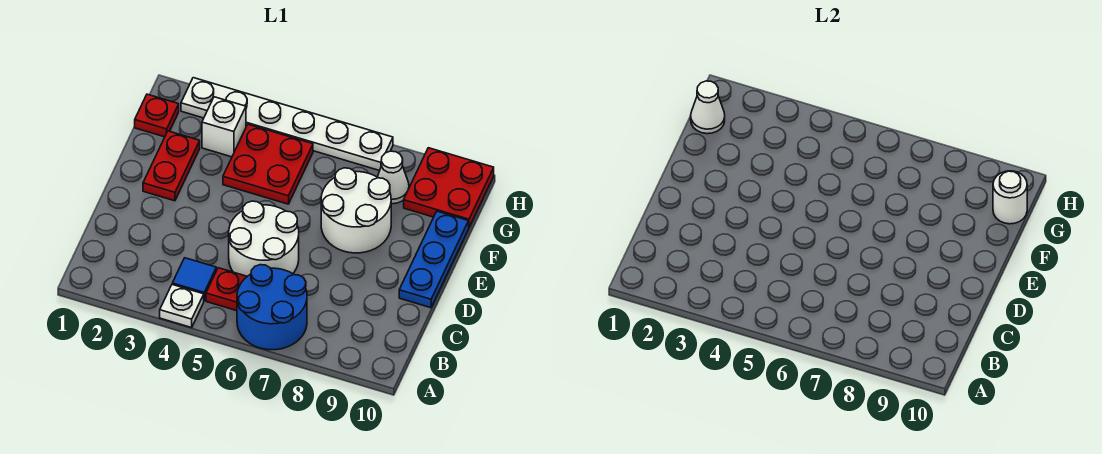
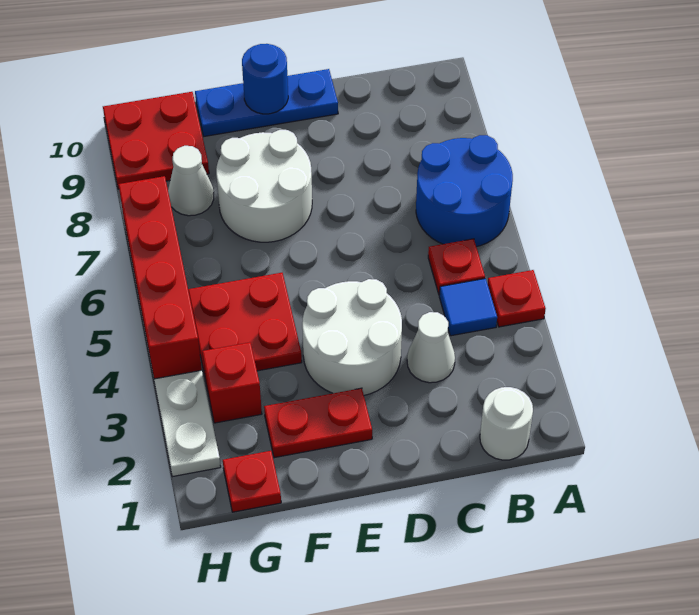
white 1x1 plate [160,285,204,328] -> red 1x1 plate [487,270,546,327]
white 2x2 round brick [229,201,299,276] -> white 2x2 round brick moved to [302,279,402,395]
none -> blue 1x1 round brick [242,44,288,114]
white 1x1 cone [691,81,725,134] -> white 1x1 cone moved to [407,312,455,383]
white 1x1 brick [202,97,246,157] -> red 1x1 brick [202,342,262,423]
white 1x1 round brick [993,171,1027,224] -> white 1x1 round brick moved to [480,387,533,460]
none -> red 1x4 brick [118,176,202,379]

